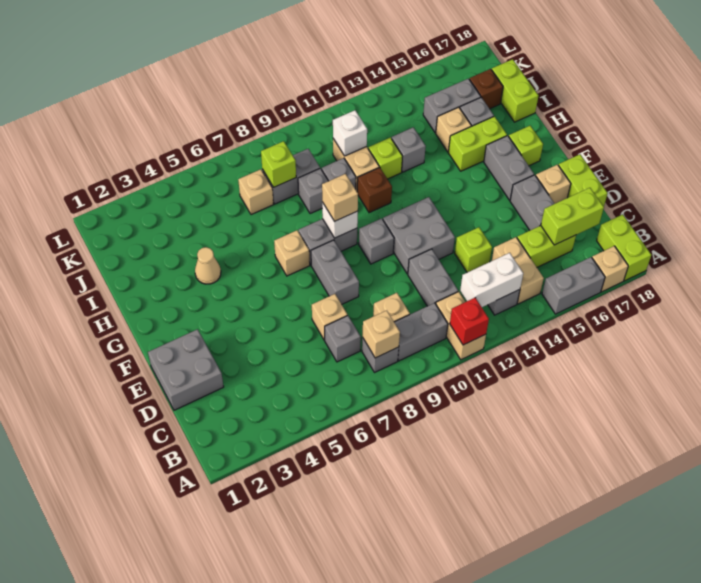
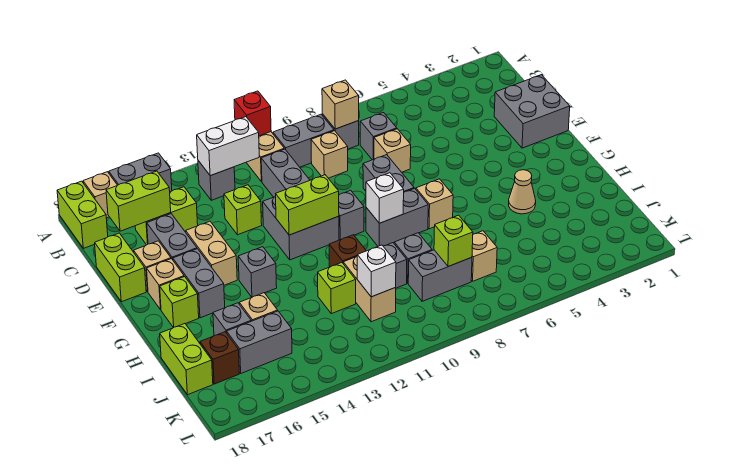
tan 1x2 brick [492,237,544,304] -> tan 1x2 brick moved to [186,221,237,285]
tan 1x1 brick [322,174,358,222] -> tan 1x1 brick moved to [147,259,184,310]
lime 1x2 brick [448,116,507,171] -> lime 1x2 brick moved to [276,175,339,235]
grey 1x1 brick [392,127,426,172] -> grey 1x1 brick moved to [238,247,277,297]

